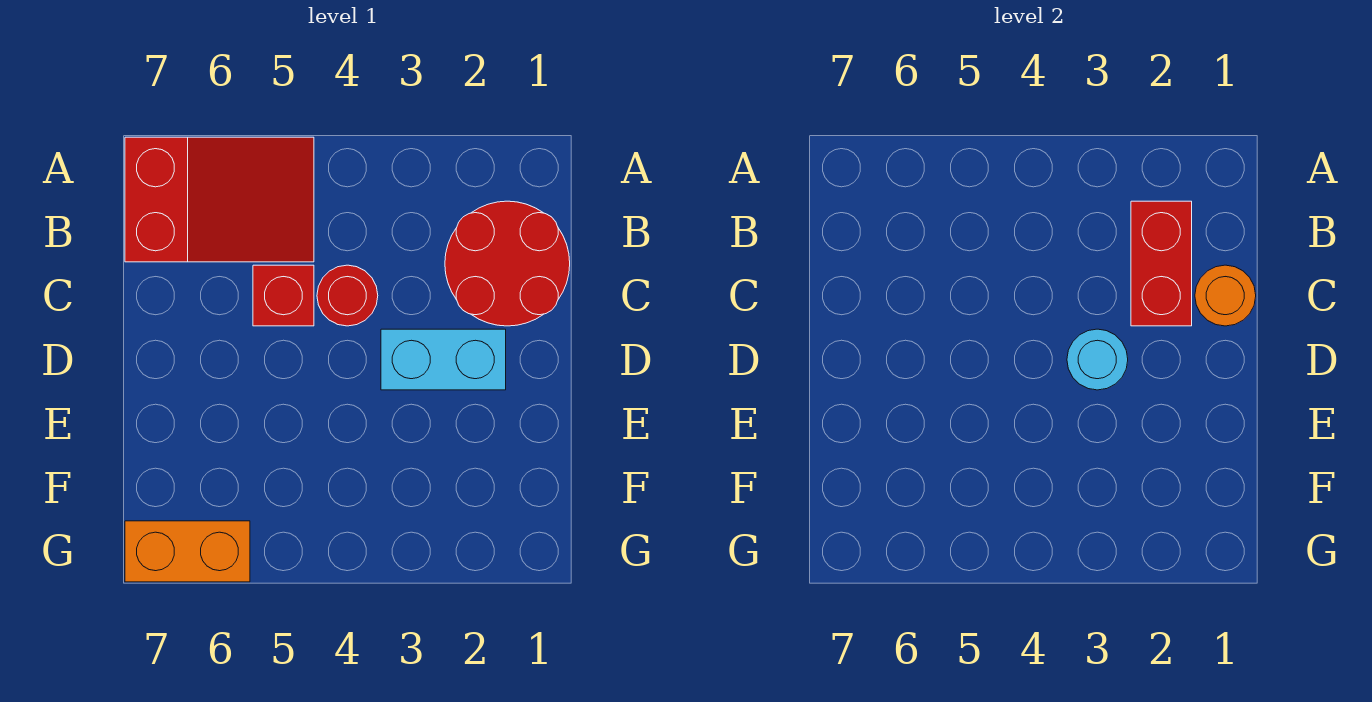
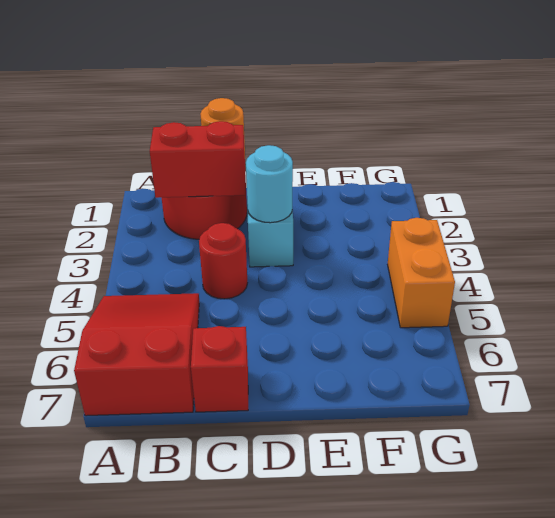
red 1x1 brick [253,265,314,326] -> red 1x1 brick moved to [191,326,248,412]
orange 1x2 brick [125,521,250,582] -> orange 1x2 brick moved to [388,218,455,328]

